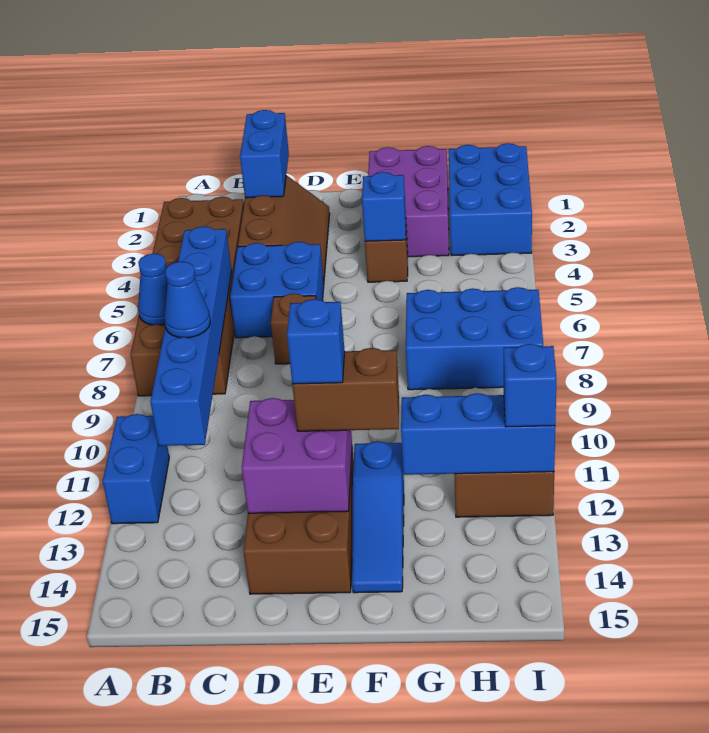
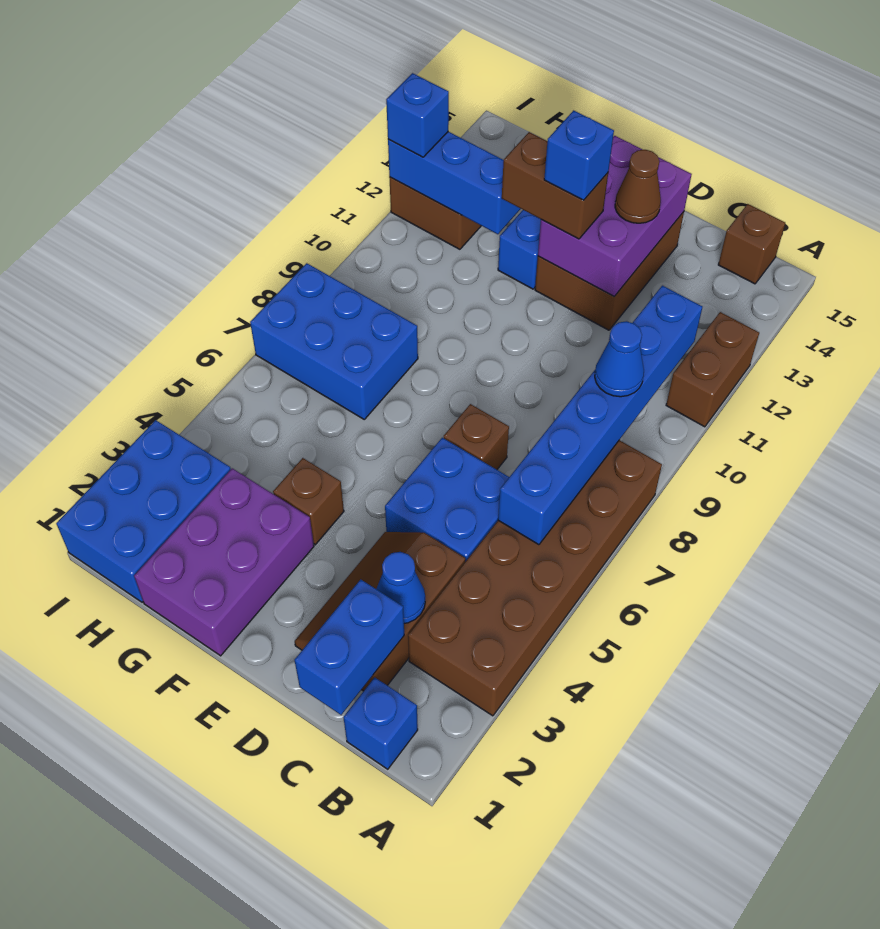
blue 1x1 cone [138,254,167,325] -> blue 1x1 cone moved to [376,552,425,623]
blue 1x2 brick [103,414,169,524] -> brown 1x2 brick [666,312,759,427]
none -> brown 1x1 brick [718,204,785,284]
purple 2x2 brick [242,398,352,513] -> purple 2x3 brick [538,136,692,296]
none -> brown 1x1 cone [615,150,661,223]
blue 1x1 brick [362,172,406,241] -> blue 1x1 brick moved to [343,677,418,769]

